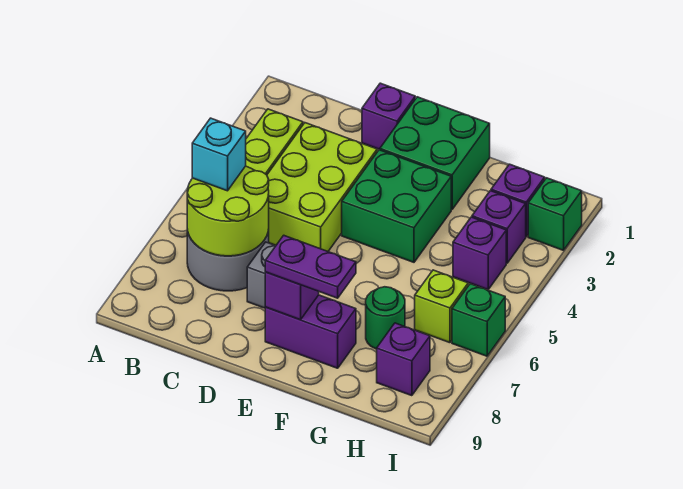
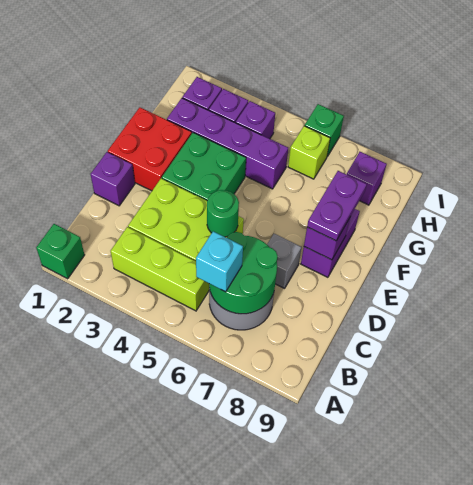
lime 2x2 round brick [187,166,269,256] -> green 2x2 round brick [209,232,278,314]
green 2x2 brick [380,97,490,209] -> red 2x2 brick [108,108,192,191]
none -> purple 1x4 brick [167,98,288,189]
green 1x1 round brick [366,287,405,349] -> green 1x1 round brick moved to [207,190,239,237]
green 1x1 brick [528,178,582,250] -> green 1x1 brick moved to [36,224,84,279]

